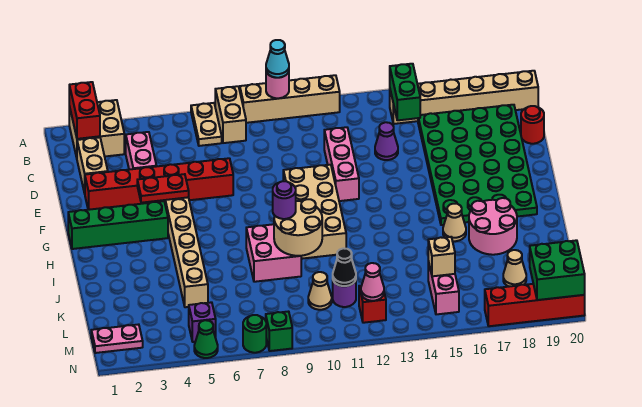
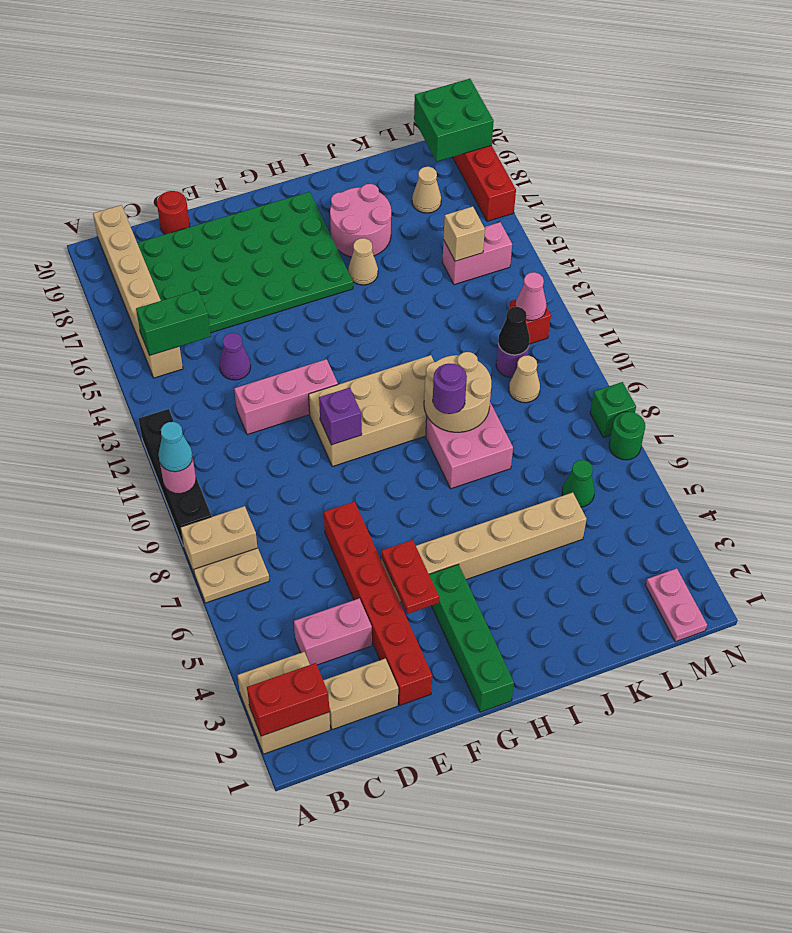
tan 1x4 brick [240,75,340,123] -> black 1x4 brick [139,409,212,544]
purple 1x1 brick [189,302,216,342] -> purple 1x1 brick moved to [319,388,362,445]
green 1x1 cone [194,320,218,358] -> green 1x1 cone moved to [562,460,595,507]

